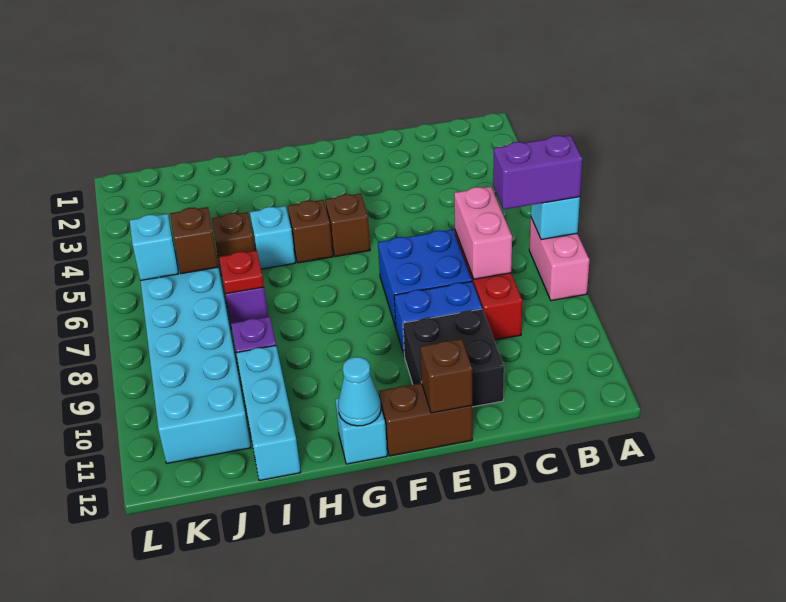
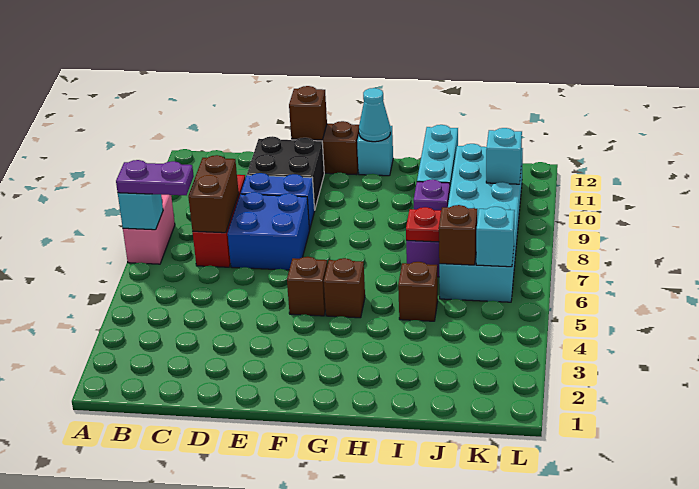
purple 1x2 brick [493,135,582,209] -> purple 1x2 plate [116,160,194,195]
pink 1x2 brick [454,187,512,279] -> brown 1x2 brick [188,155,239,233]
cyan 1x1 brick [250,206,295,269] -> cyan 1x1 brick moved to [486,128,522,184]

